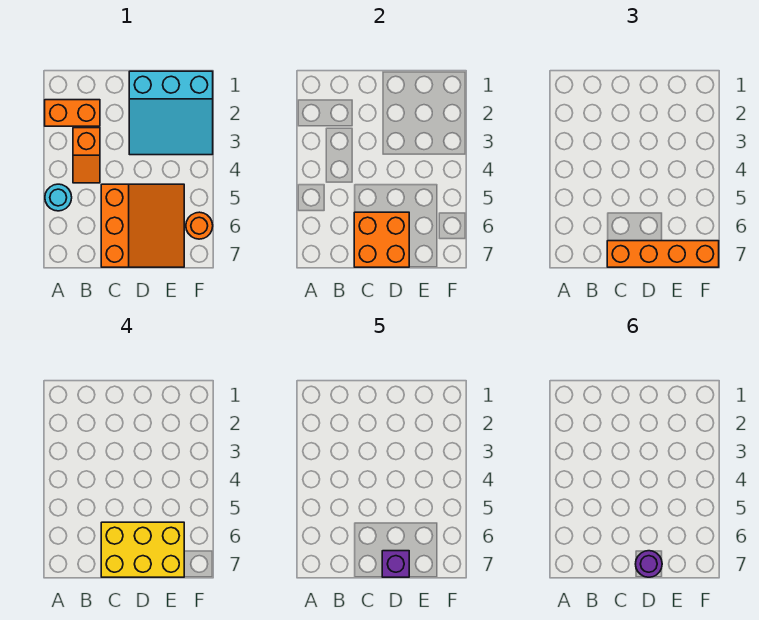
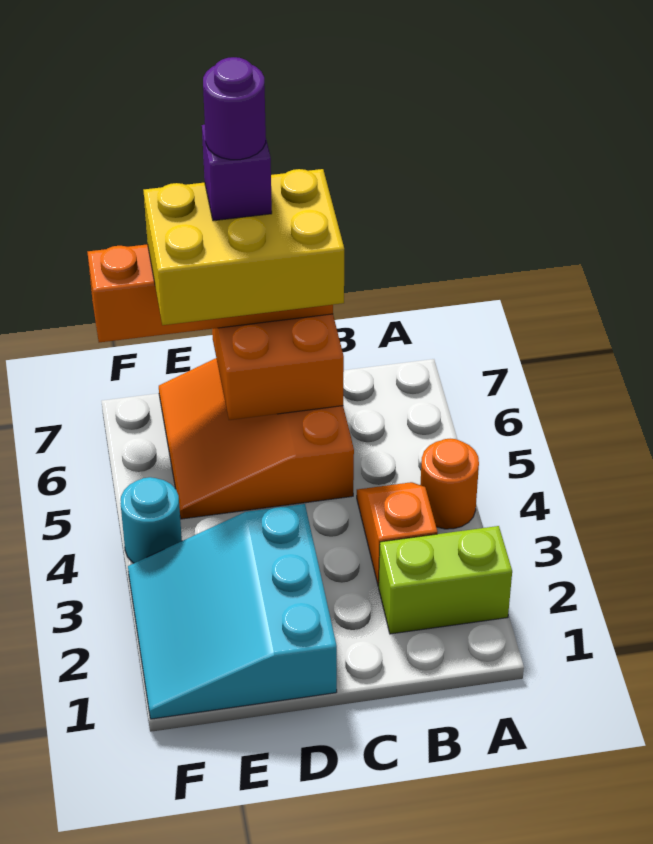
orange 1x2 brick [45,100,100,126] -> lime 1x2 brick [379,526,512,634]
cyan 1x1 round brick [45,184,72,211] -> cyan 1x1 round brick moved to [120,477,182,563]
cyan 3x3 slope [129,71,213,155] -> cyan 3x3 slope turned to [128,504,337,719]
orange 1x1 round brick [186,212,213,239] -> orange 1x1 round brick moved to [420,439,479,529]

